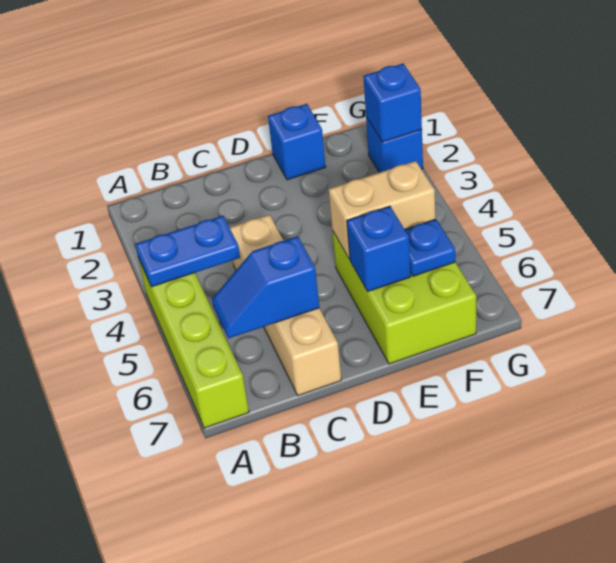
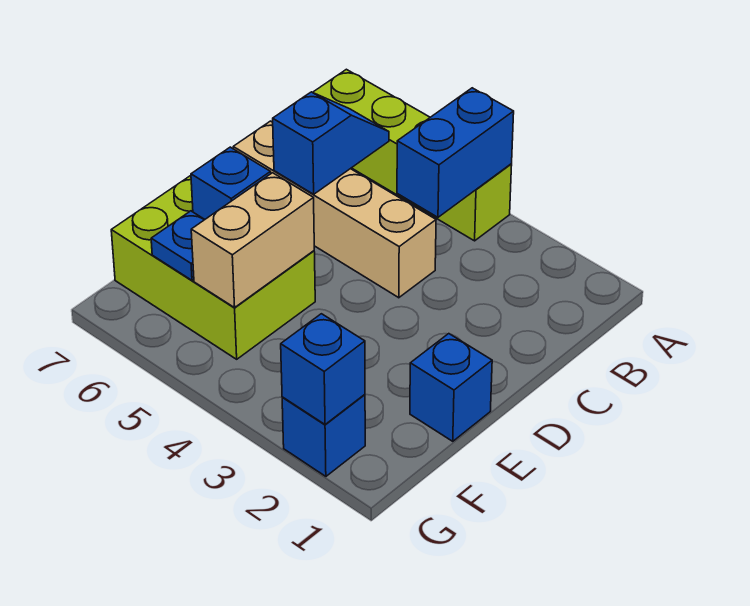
blue 1x2 plate [135,216,240,287] -> blue 1x2 brick [397,88,514,217]

